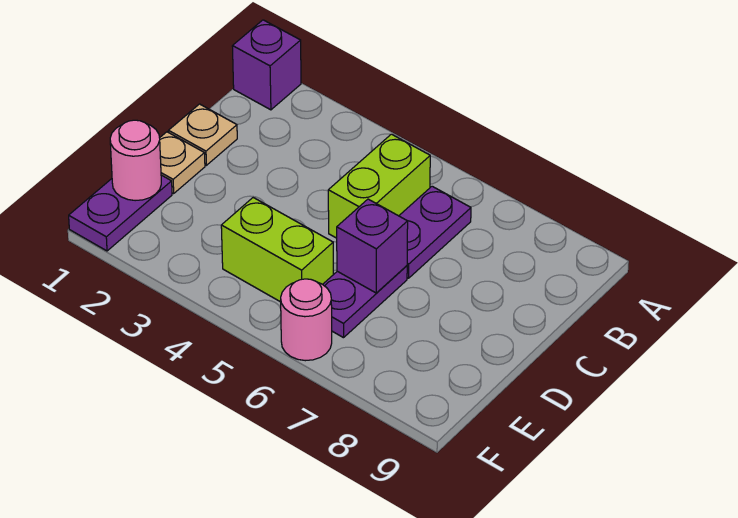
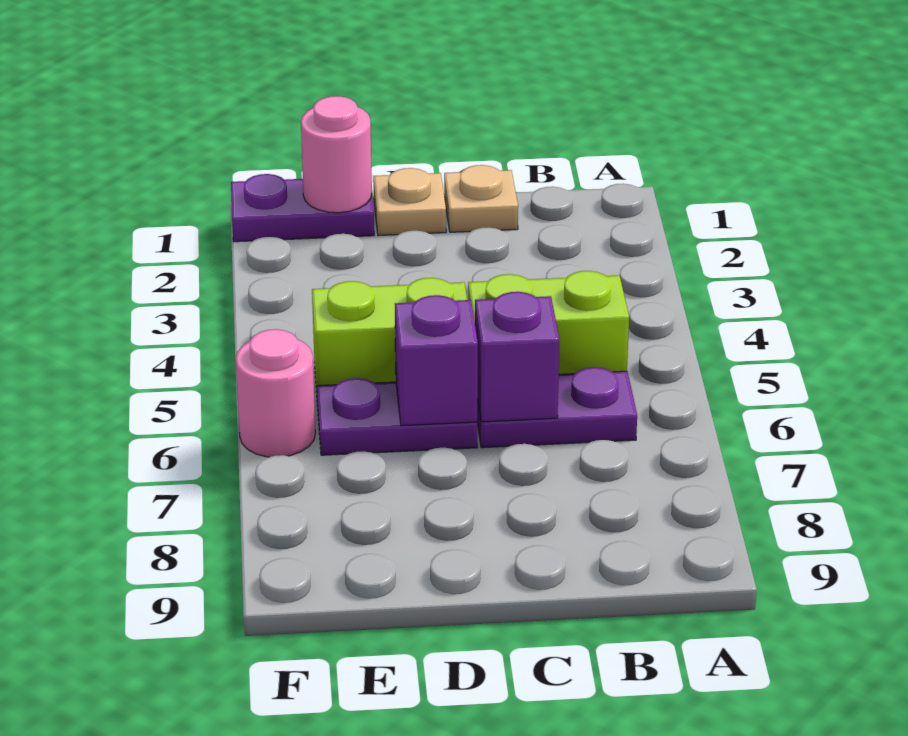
purple 1x1 brick [232,20,301,110] -> purple 1x1 brick moved to [475,292,559,422]
lime 1x2 brick [221,198,333,302] -> lime 1x2 brick turned to [312,278,467,406]

